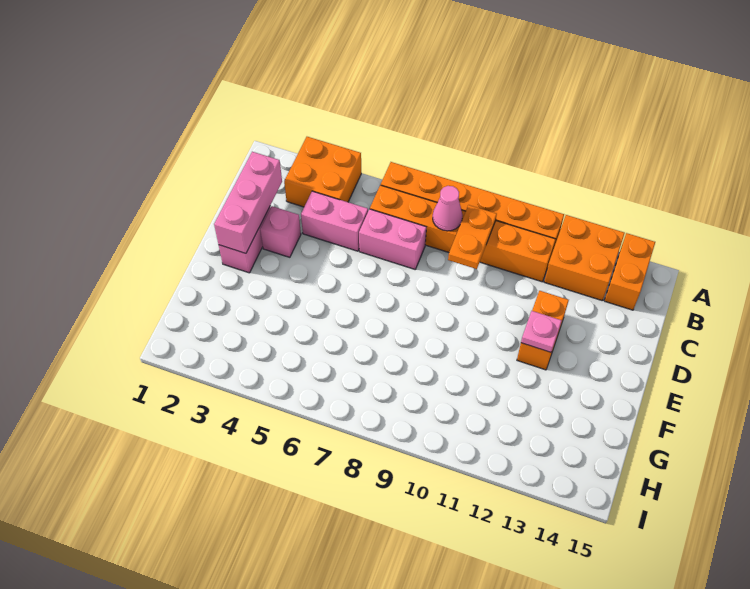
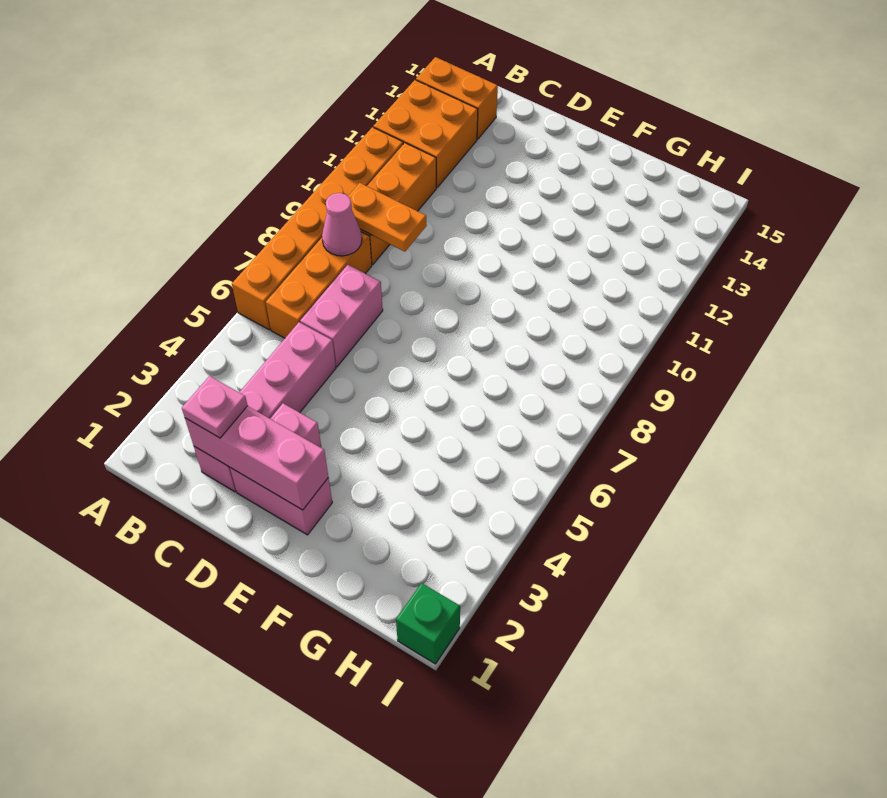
orange 2x2 brick [284,137,361,207] -> none
pink 1x2 brick [301,191,368,251] -> pink 1x4 brick [194,322,336,492]
orange 1x2 brick [517,291,569,370] -> none
pink 1x1 plate [521,311,562,352] -> pink 1x1 plate moved to [182,376,248,438]
none -> green 1x1 brick [396,583,460,664]

